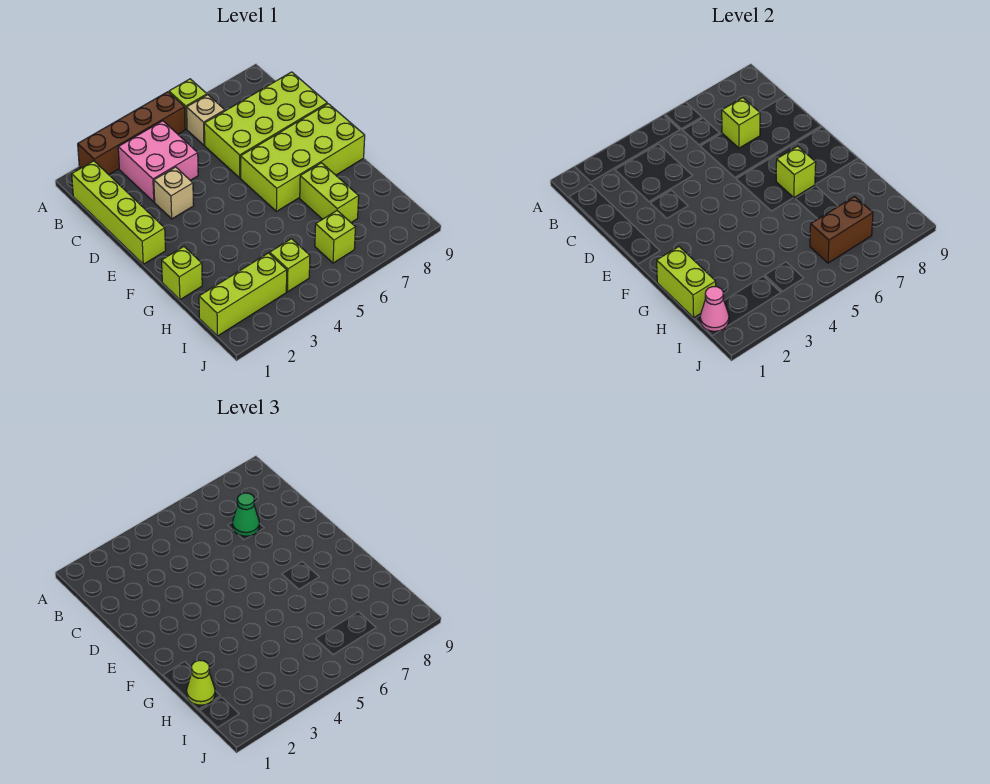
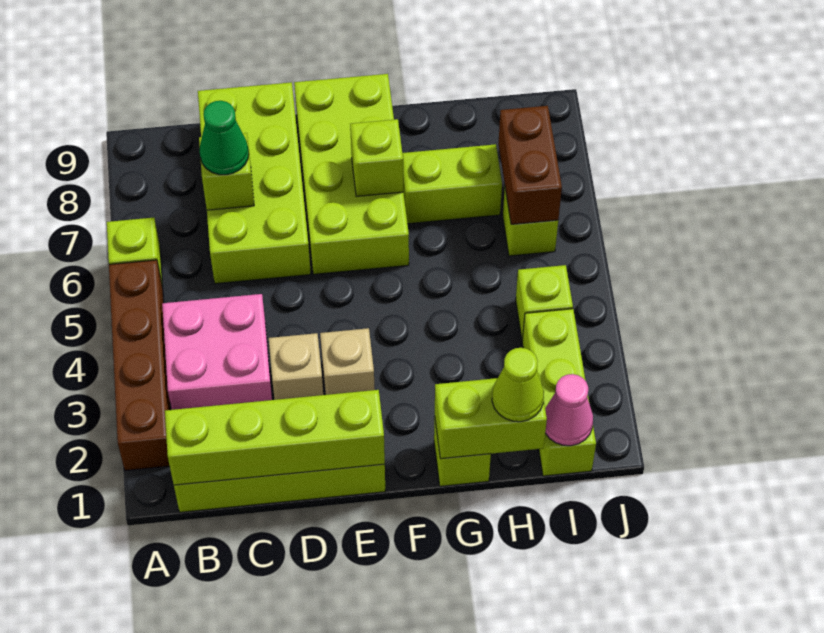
none -> lime 1x4 brick [165,390,385,485]
tan 1x1 brick [187,95,225,145] -> tan 1x1 brick moved to [320,328,375,395]

